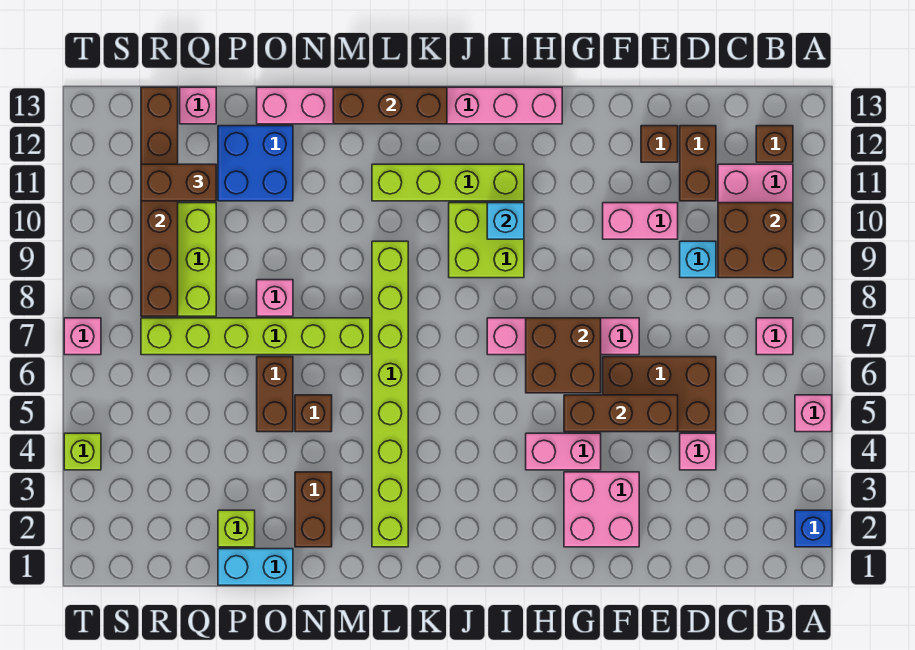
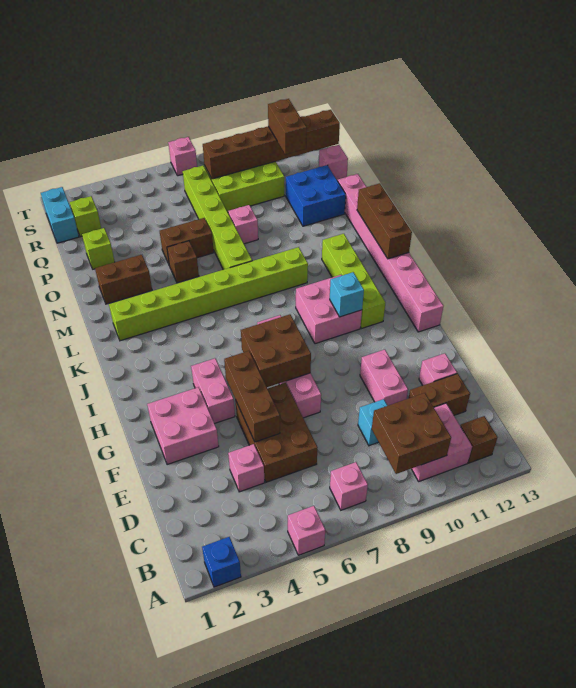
brown 1x1 brick [641,126,678,162] -> pink 1x1 brick [419,353,457,386]
lime 2x2 brick [449,203,524,278] -> pink 2x2 brick [296,275,362,344]
cyan 1x2 brick [218,549,293,585] -> cyan 1x2 brick moved to [41,187,79,243]
lime 1x1 brick [64,433,101,470] -> lime 1x1 brick moved to [70,196,101,237]

